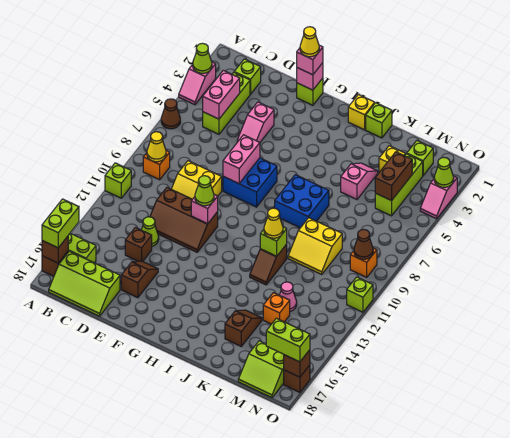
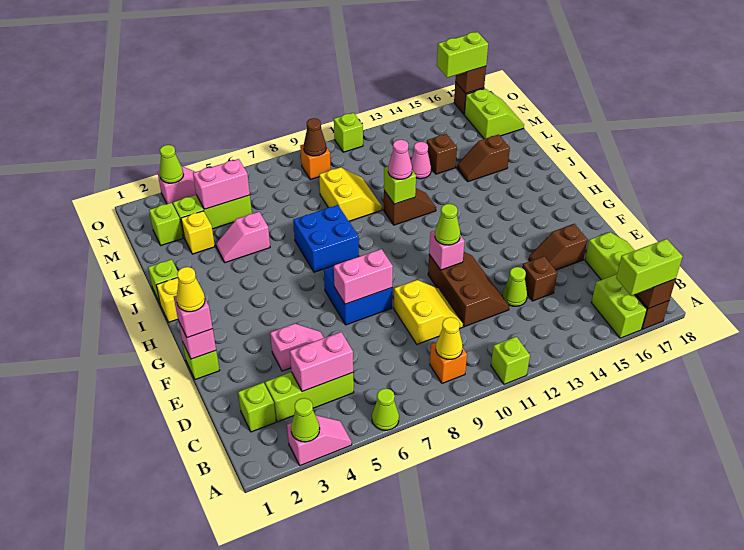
brown 1x1 cone [161,99,180,129] -> lime 1x1 cone [372,388,399,430]
yellow 1x1 cone [264,208,283,238] -> pink 1x1 cone [388,140,412,179]
orange 1x1 brick [263,293,290,324] -> brown 1x1 brick [426,134,457,174]
brown 1x2 brick [375,152,412,201] -> pink 1x2 brick [193,159,250,209]
lime 1x2 brick [266,318,310,362] -> lime 1x2 brick turned to [437,32,488,78]

